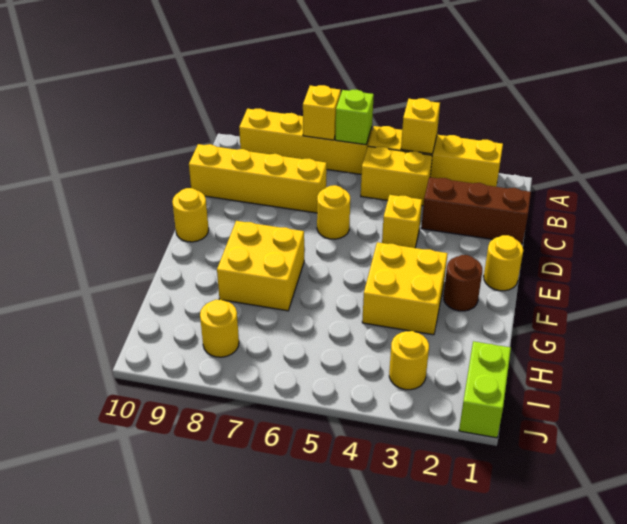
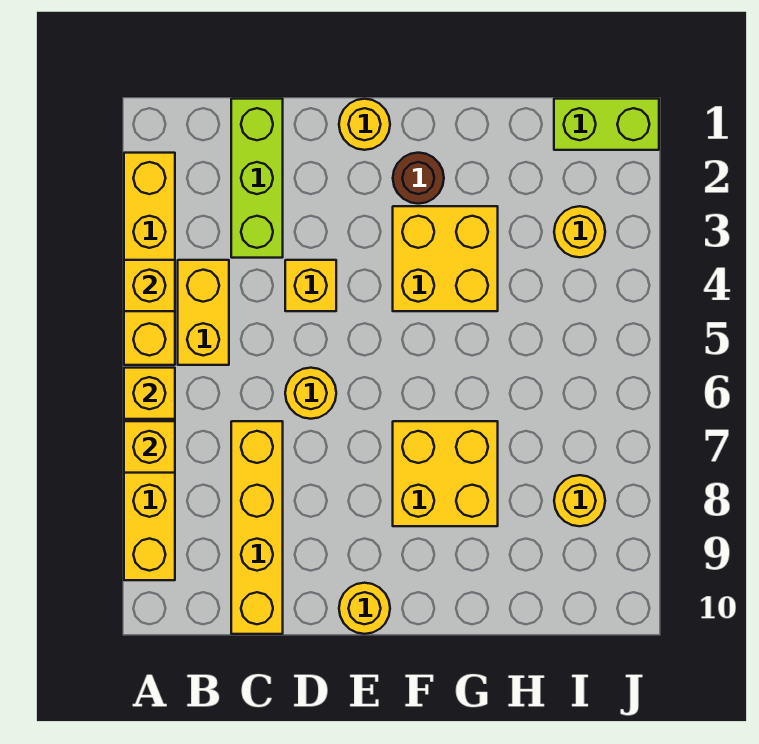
lime 1x1 brick [335,90,374,145] -> yellow 1x1 brick [124,368,175,419]
brown 1x3 brick [421,177,531,244] -> lime 1x3 brick [231,99,283,258]

